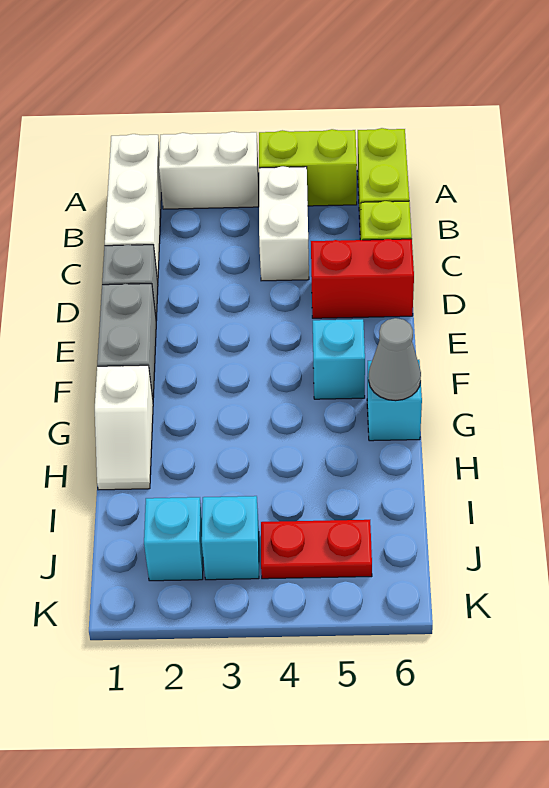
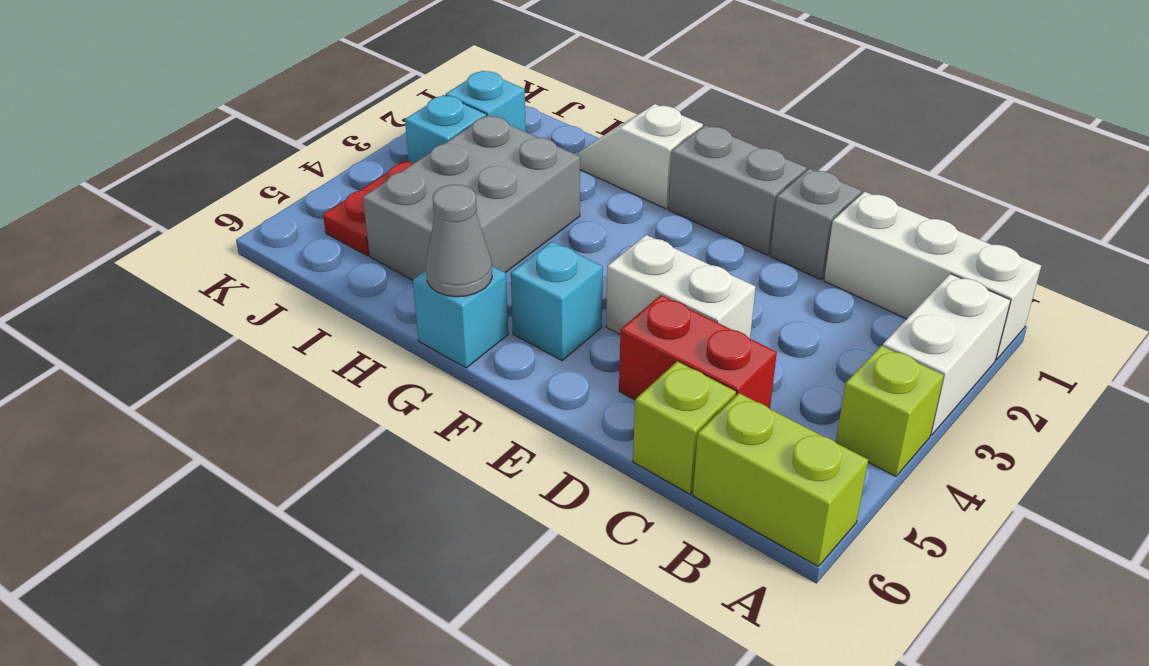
lime 1x2 brick [259,129,357,206] -> lime 1x1 brick [836,346,944,476]
white 1x2 brick [259,166,309,281] -> white 1x2 brick moved to [606,235,756,339]
red 1x2 brick [311,239,414,318] -> red 1x2 brick turned to [619,295,777,409]
none -> grey 2x3 brick [363,115,580,280]

